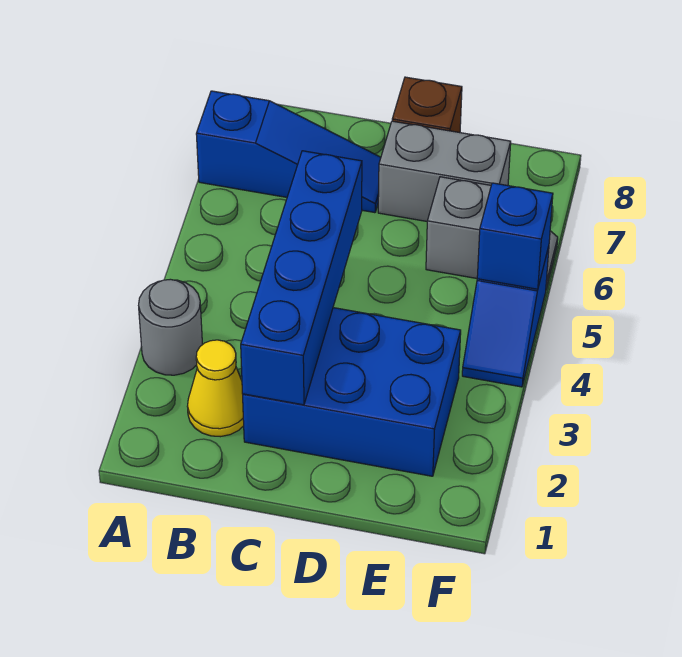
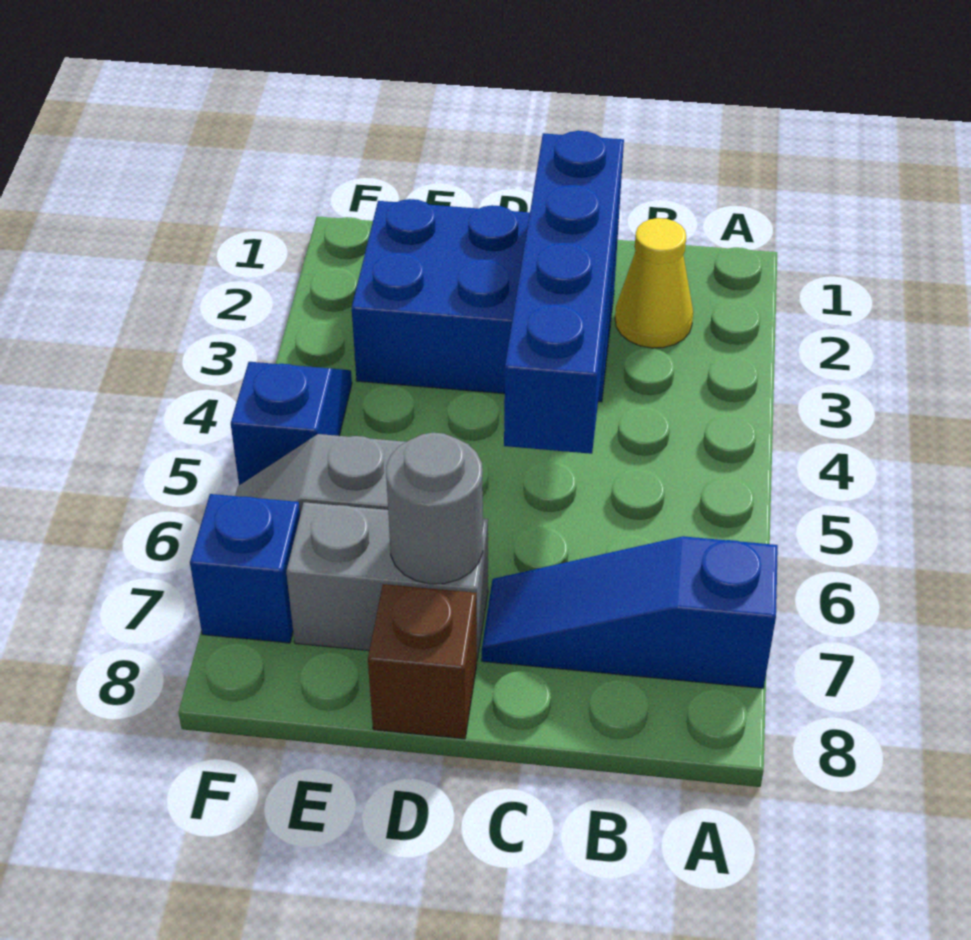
grey 1x1 round brick [139,279,202,375] -> grey 1x1 round brick moved to [386,433,483,584]
blue 1x1 brick [477,183,553,289] -> blue 1x1 brick moved to [190,494,300,643]

